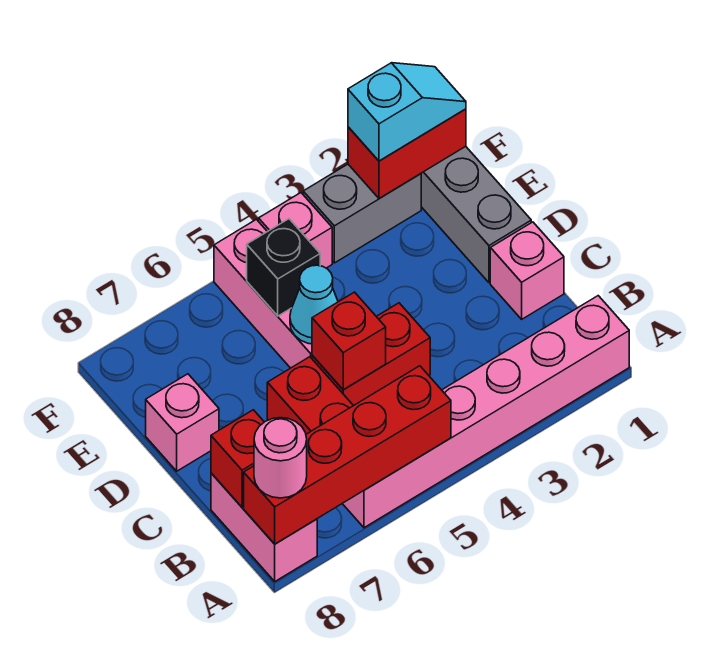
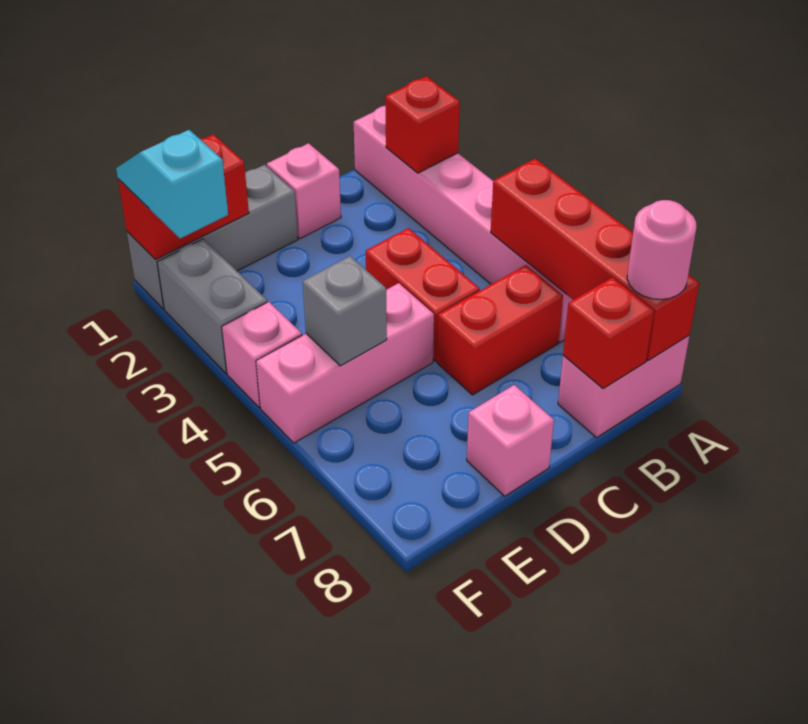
red 1x1 brick [312,292,386,390] -> red 1x1 brick moved to [385,76,460,173]
cyan 1x1 cone [290,265,338,344] -> none
black 1x1 brick [247,219,320,316] -> grey 1x1 brick [303,256,387,366]
red 1x2 brick [348,109,466,199] -> red 1x2 brick turned to [118,134,249,260]

